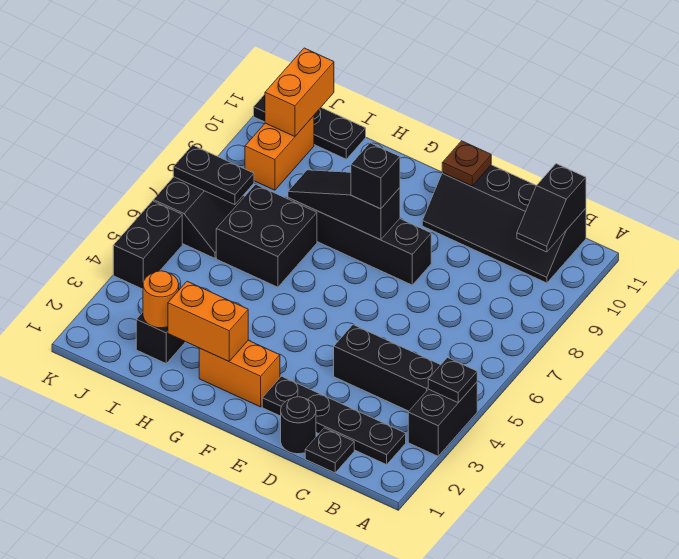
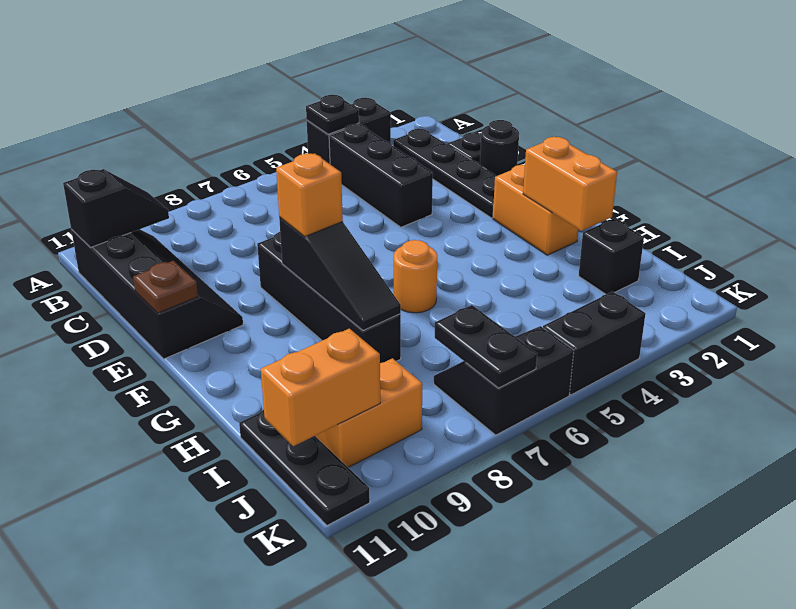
black 1x1 brick [351,143,400,209] -> orange 1x1 brick [276,153,343,237]
black 2x2 brick [216,184,317,287] -> none
orange 1x1 round brick [143,271,179,328] -> orange 1x1 round brick moved to [394,240,437,313]

